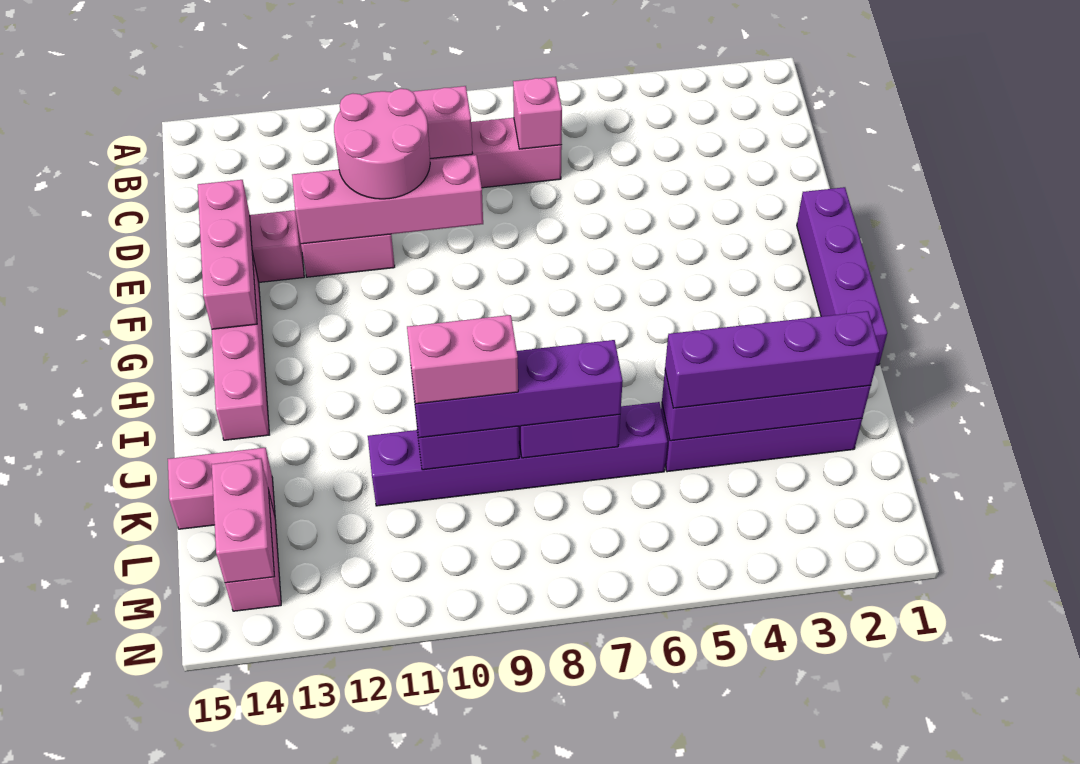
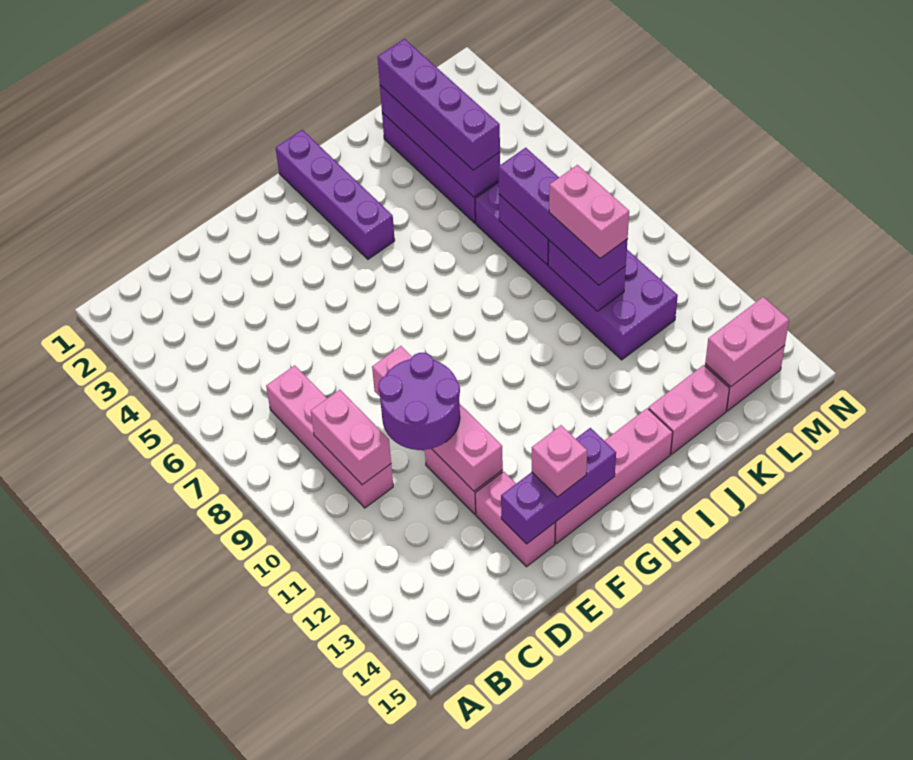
pink 1x1 brick [513,77,562,149] -> pink 1x1 brick moved to [532,425,587,497]
pink 2x2 round brick [334,89,430,199] -> purple 2x2 round brick [378,353,460,450]
pink 1x3 brick [198,180,257,329] -> purple 1x3 brick [501,428,616,544]
purple 1x4 brick [797,187,887,365] -> purple 1x4 brick turned to [276,130,395,259]
purple 1x6 brick [368,402,667,506] -> purple 2x6 brick [475,182,678,360]
pink 1x2 brick [168,448,275,529] -> pink 1x2 brick turned to [648,365,729,454]

